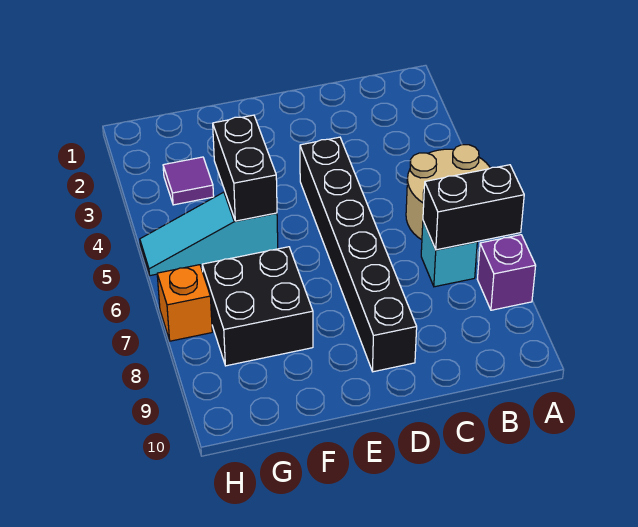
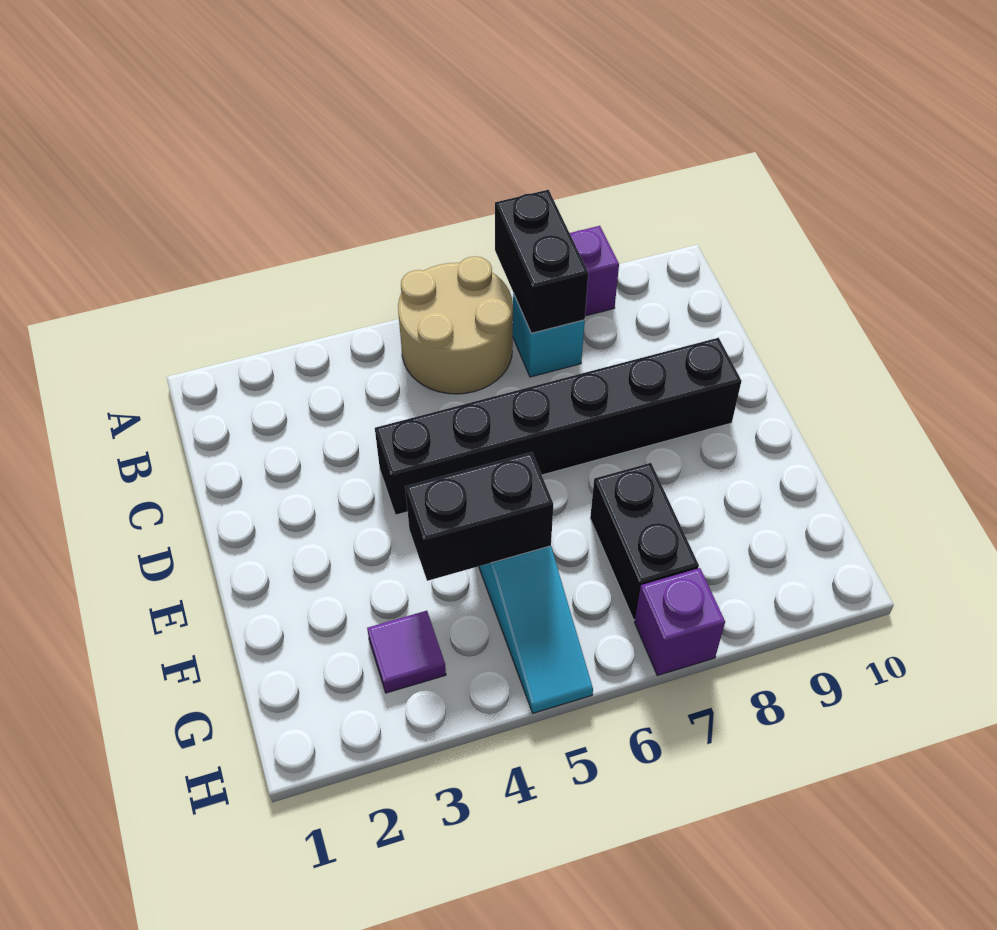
black 2x2 brick [202,247,313,366] -> black 1x2 brick [590,463,699,620]
orange 1x1 brick [157,265,212,341] -> purple 1x1 brick [635,568,725,675]

